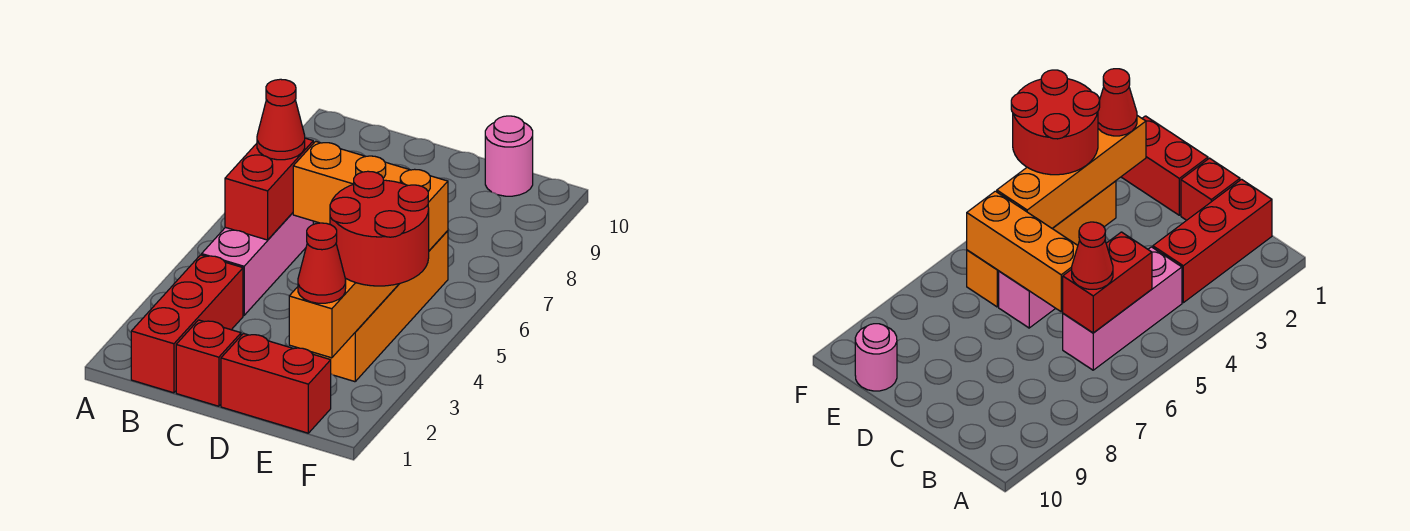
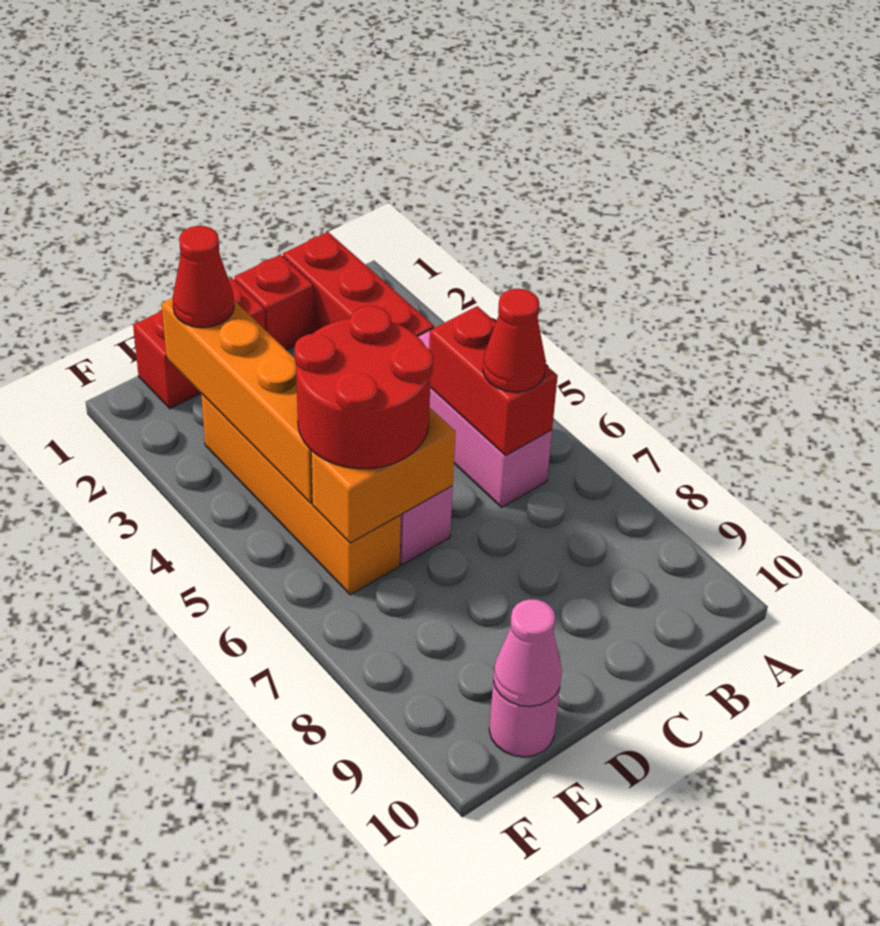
orange 1x3 brick [293,141,448,250] -> orange 1x2 brick [311,407,455,543]
red 2x2 round brick [330,171,429,286] -> red 2x2 round brick moved to [294,306,433,469]
none -> pink 1x1 cone [493,599,562,707]

